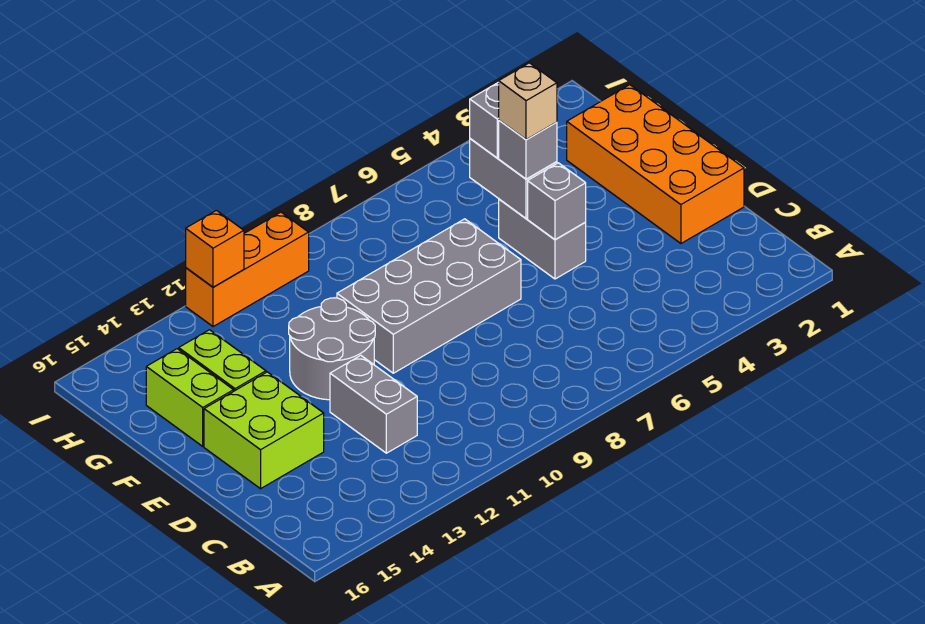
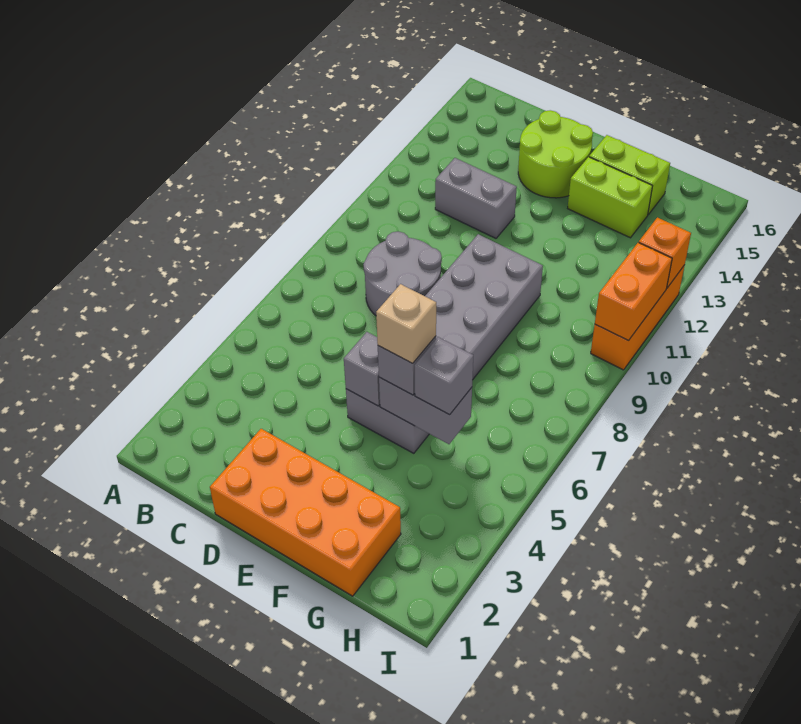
lime 2x2 brick [204,372,324,489] -> lime 2x2 round brick [518,110,593,198]
grey 2x2 round brick [289,298,375,400] -> grey 2x2 round brick moved to [364,232,442,315]
none -> orange 1x2 brick [595,242,672,341]

